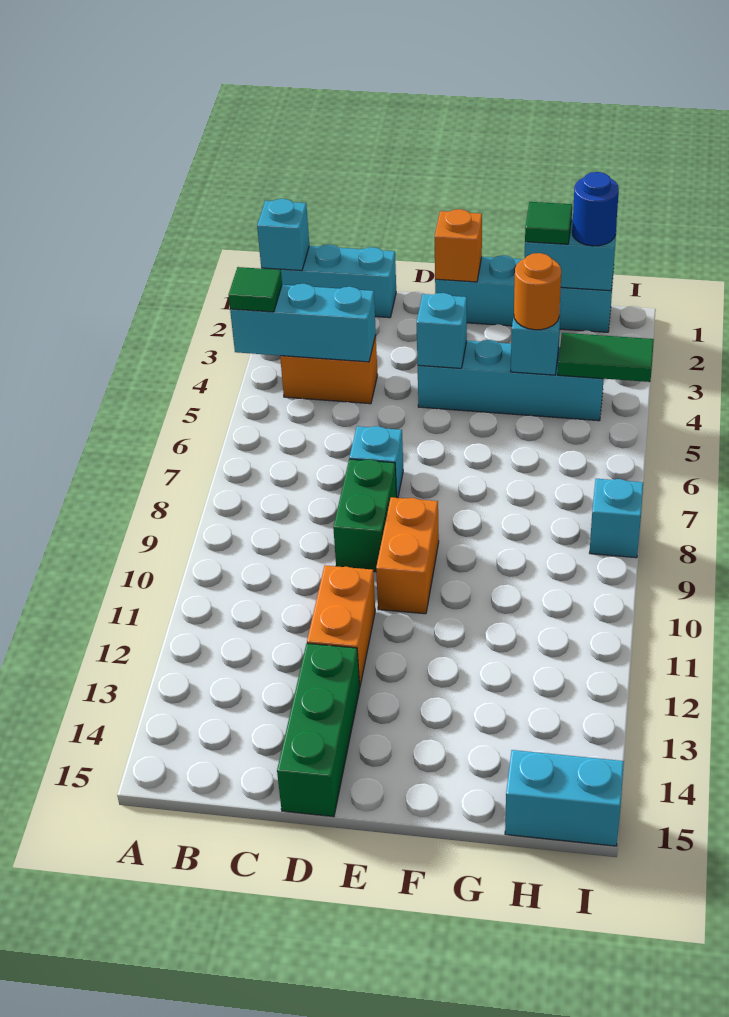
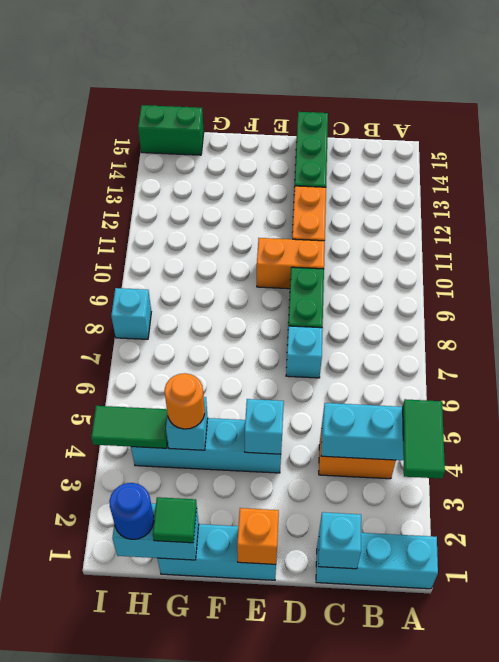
cyan 1x1 brick [257,199,309,271] -> cyan 1x1 brick moved to [318,512,361,569]
green 1x1 tile [229,267,282,312] -> green 1x2 tile [403,399,445,479]
cyan 1x4 brick [435,255,614,332] -> cyan 1x3 brick [158,524,276,580]
orange 1x2 brick [376,497,439,614] -> orange 1x2 brick turned to [257,238,325,289]
cyan 1x2 brick [505,750,624,846] -> green 1x2 brick [138,105,204,155]

